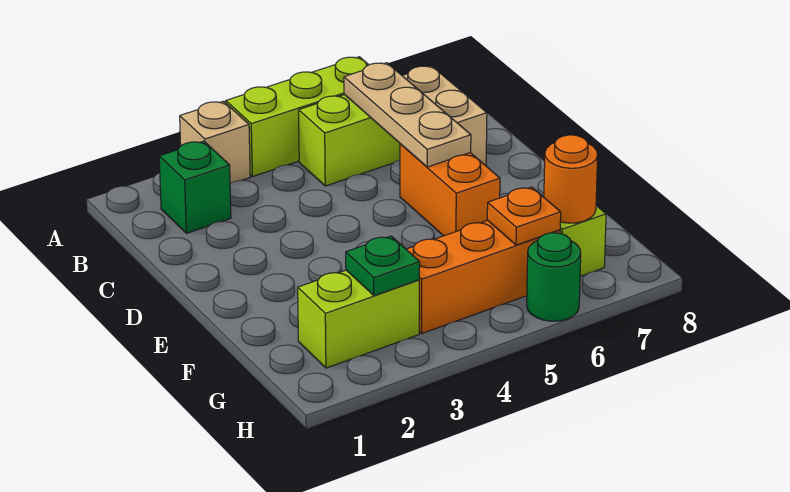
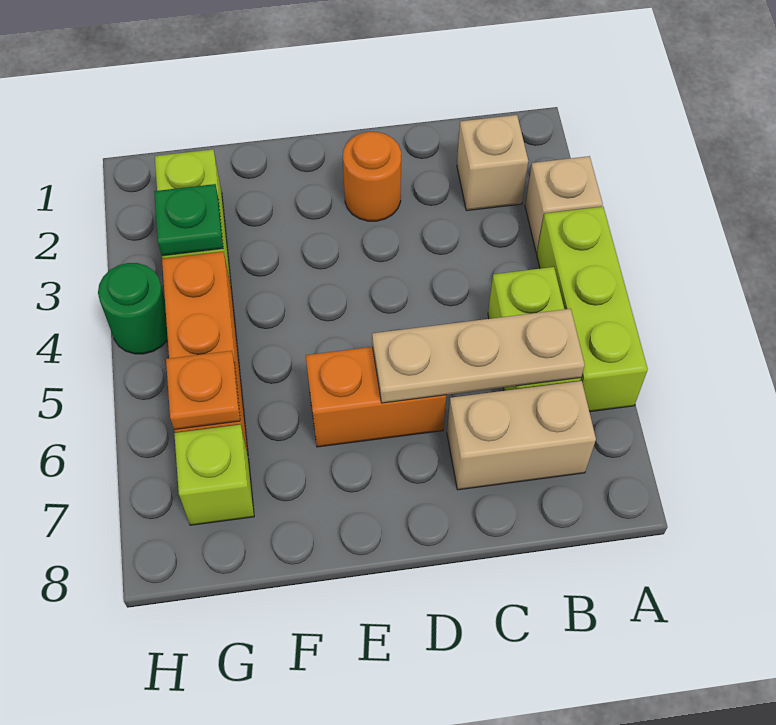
green 1x1 brick [159,141,231,233] -> tan 1x1 brick [457,115,528,211]
orange 1x1 round brick [544,135,598,223] -> orange 1x1 round brick moved to [343,132,401,221]
green 1x1 round brick [527,233,581,321] -> green 1x1 round brick moved to [98,263,168,354]

